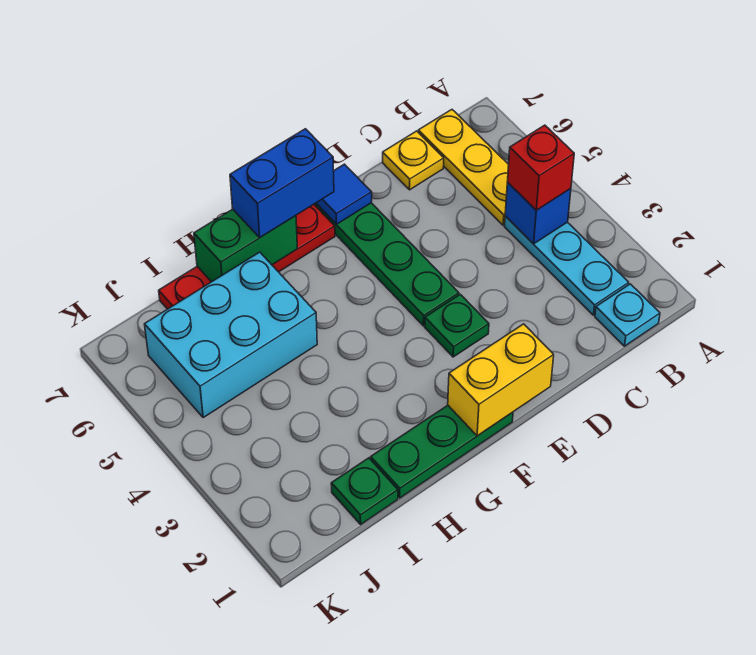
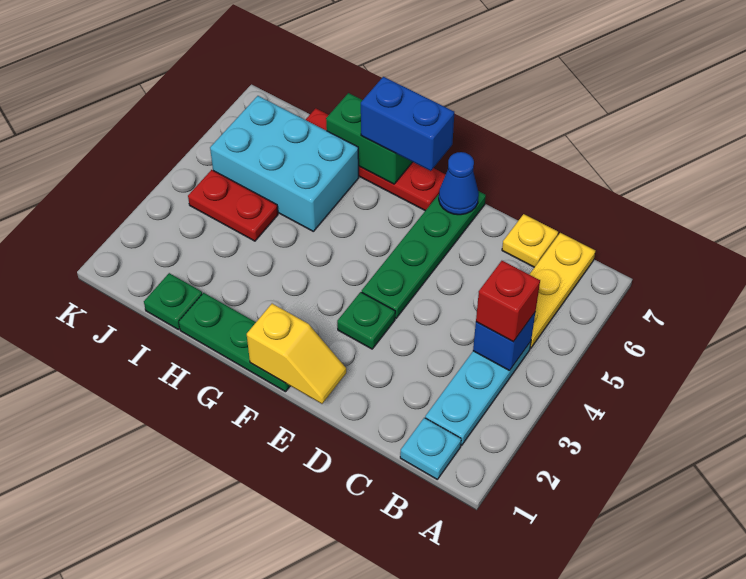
yellow 1x2 brick [448,324,554,436] -> yellow 1x2 slope [247,304,346,404]
blue 1x1 tile [316,164,372,224] -> blue 1x1 cone [439,152,479,215]
none -> red 1x2 plate [188,170,278,241]

